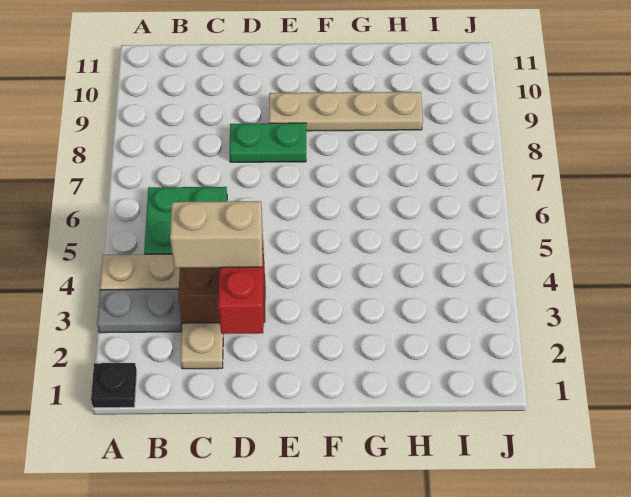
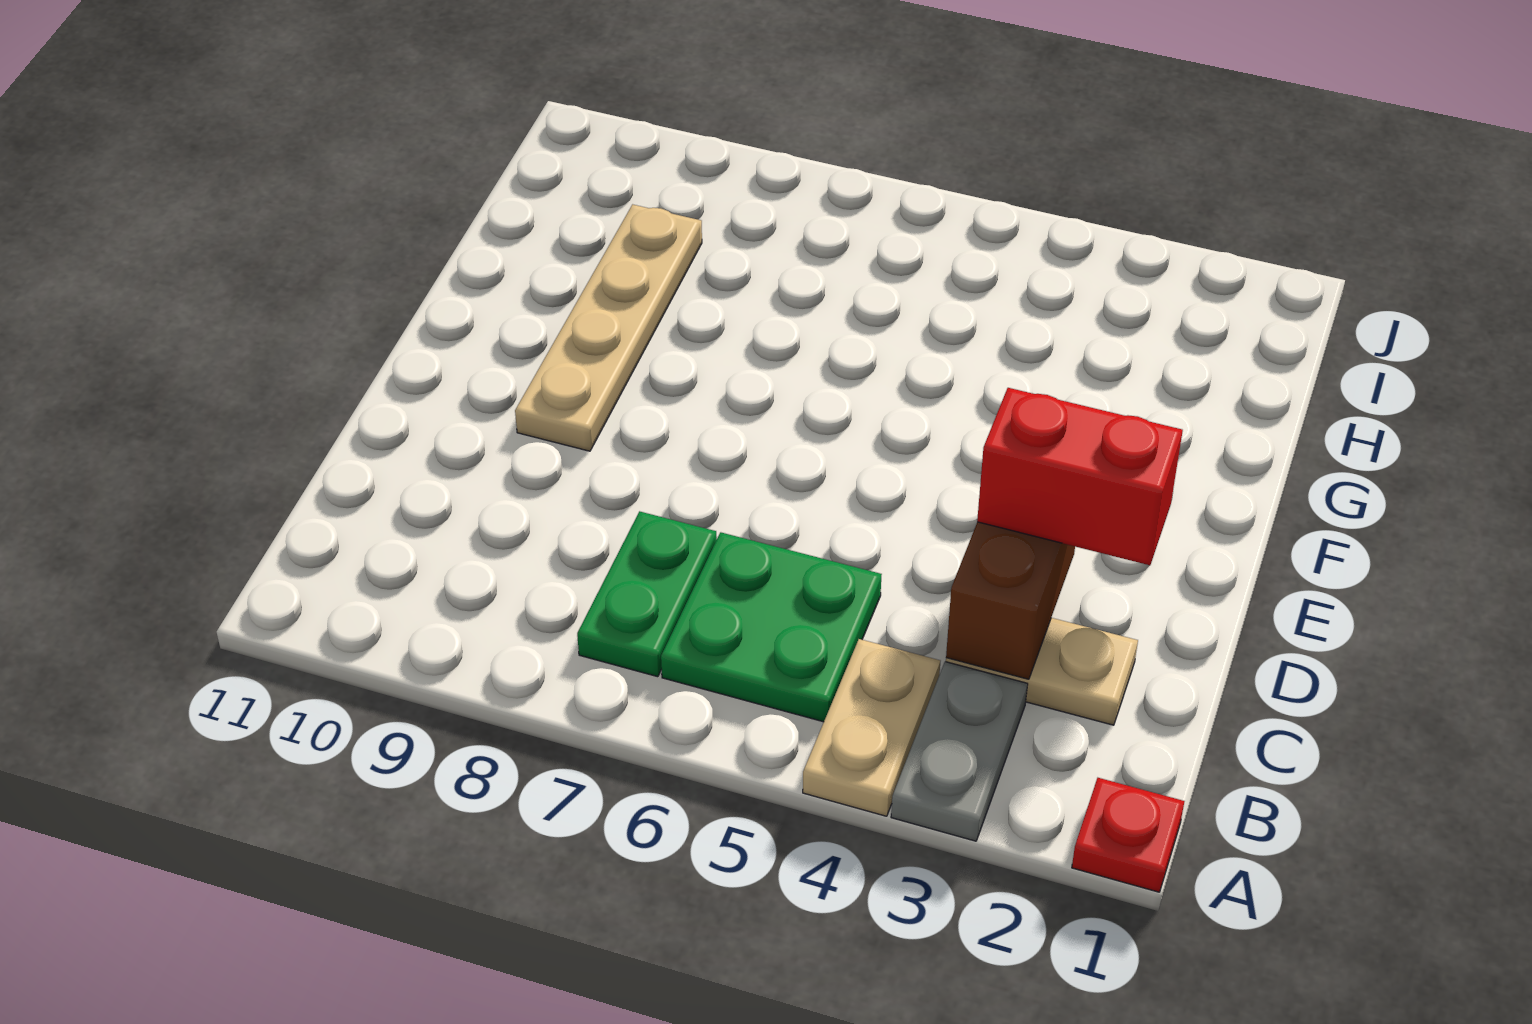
black 1x1 plate [91,363,137,408] -> red 1x1 plate [1072,778,1184,892]
tan 1x2 brick [170,201,263,268] -> none
green 1x2 plate [229,123,306,162] -> green 1x2 plate moved to [577,511,717,677]

